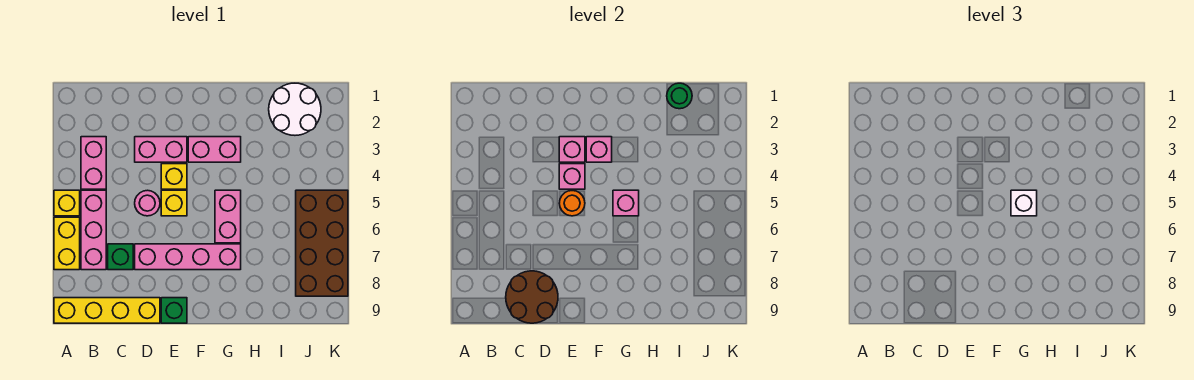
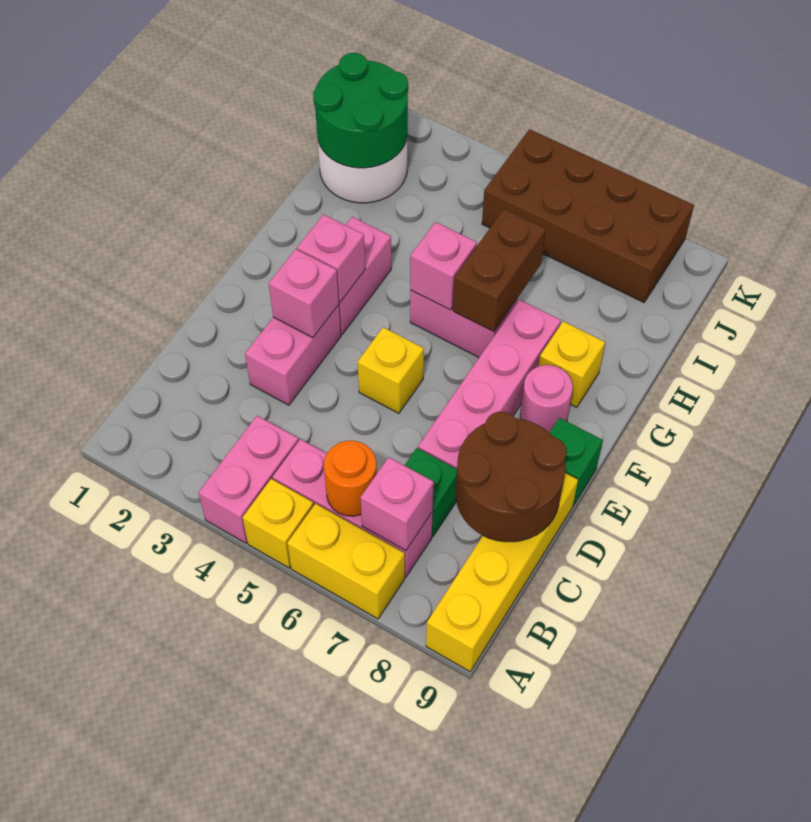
pink 1x2 brick [81,137,106,189] -> pink 1x2 brick turned to [199,416,298,543]
pink 1x1 round brick [135,190,160,216] -> pink 1x1 round brick moved to [520,365,573,433]
yellow 1x1 brick [161,164,187,189] -> yellow 1x1 brick moved to [539,321,605,407]
pink 1x1 brick [559,164,585,189] -> pink 1x1 brick moved to [361,457,434,551]
orange 1x1 round brick [559,191,585,216] -> orange 1x1 round brick moved to [324,441,377,516]
white 1x1 brick [1011,190,1037,216] -> none
none -> brown 1x2 brick [453,209,546,332]
green 1x1 round brick [667,83,692,109] -> green 2x2 round brick [313,53,408,168]

